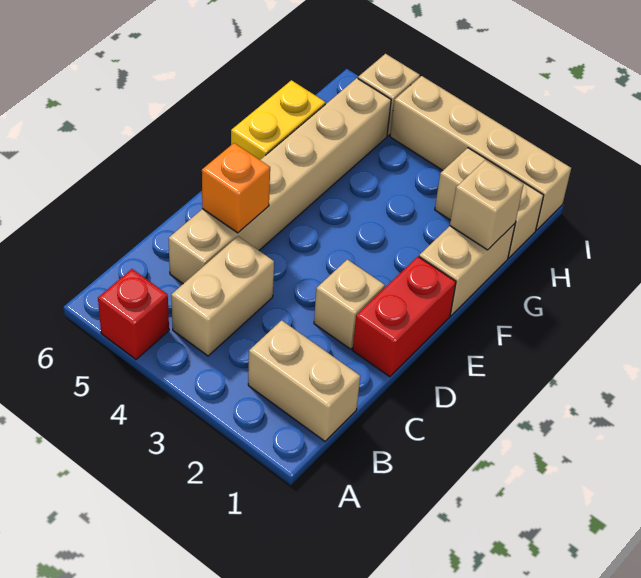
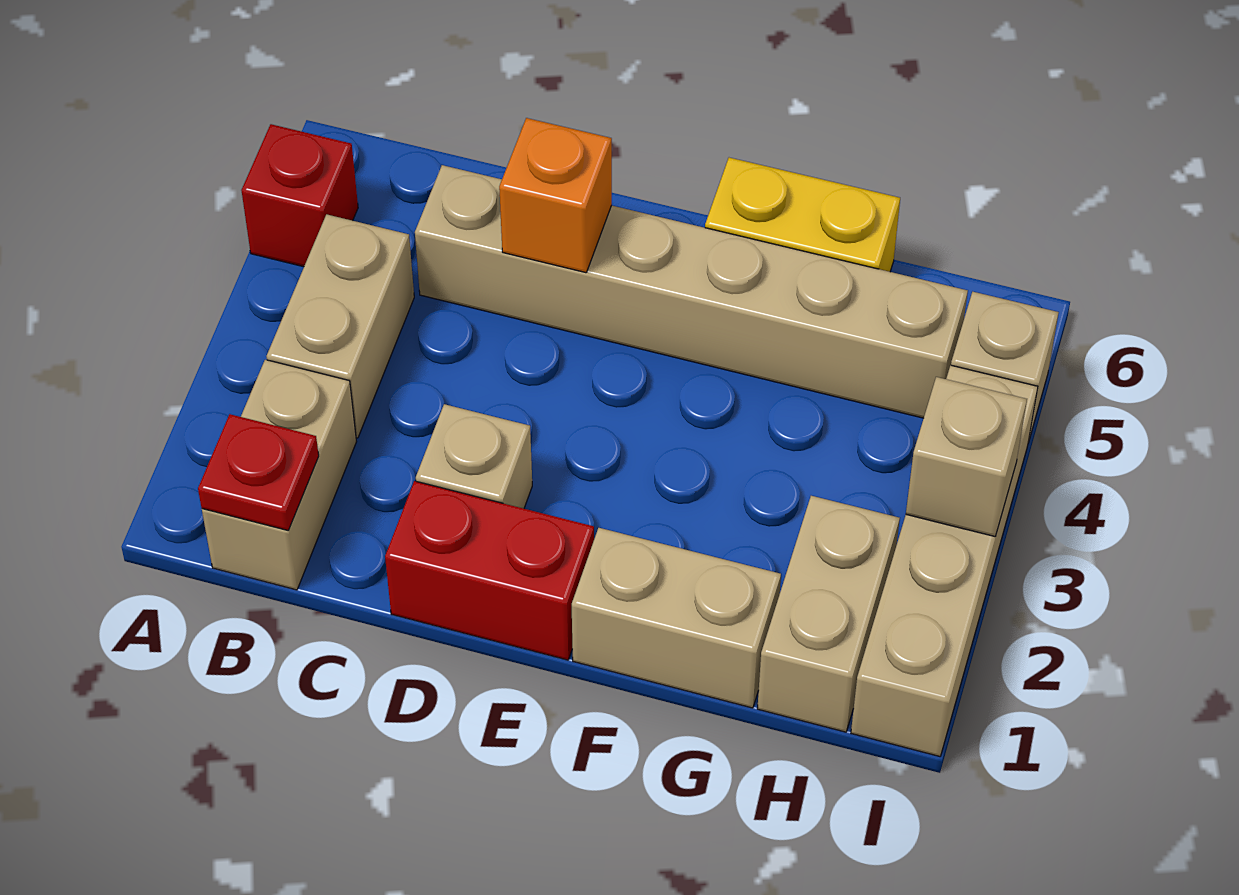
none -> red 1x1 plate [198,414,319,530]
tan 1x2 brick [171,236,274,356] -> tan 1x2 brick turned to [266,214,414,438]
tan 1x1 brick [450,160,524,250] -> tan 1x1 brick moved to [906,377,1027,536]

